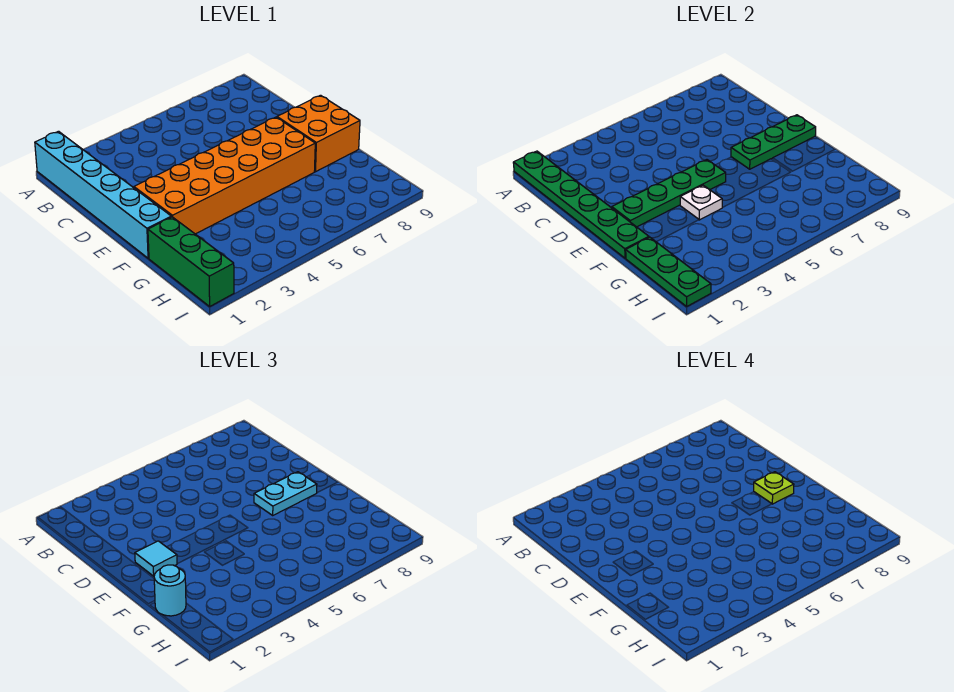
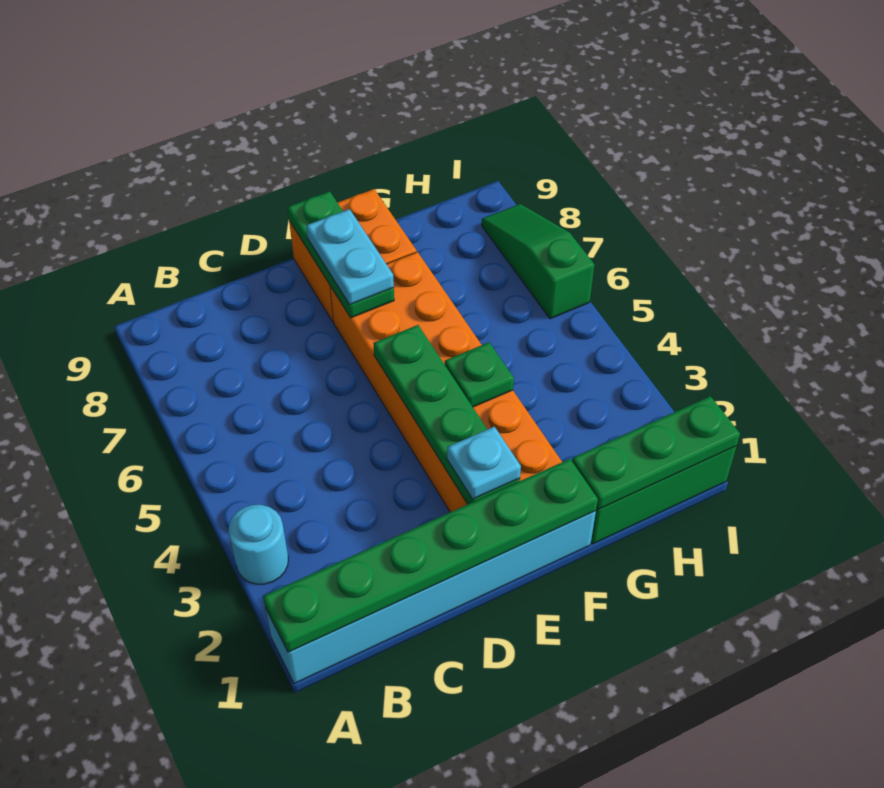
cyan 1x1 tile [135,541,177,576] -> cyan 1x1 plate [447,427,521,499]
lime 1x1 plate [754,472,794,504] -> none
white 1x1 plate [680,185,723,220] -> green 1x1 plate [445,342,514,407]
cyan 1x1 round brick [154,565,186,616] -> cyan 1x1 round brick moved to [228,505,288,584]
none -> green 1x3 slope [482,204,594,319]

